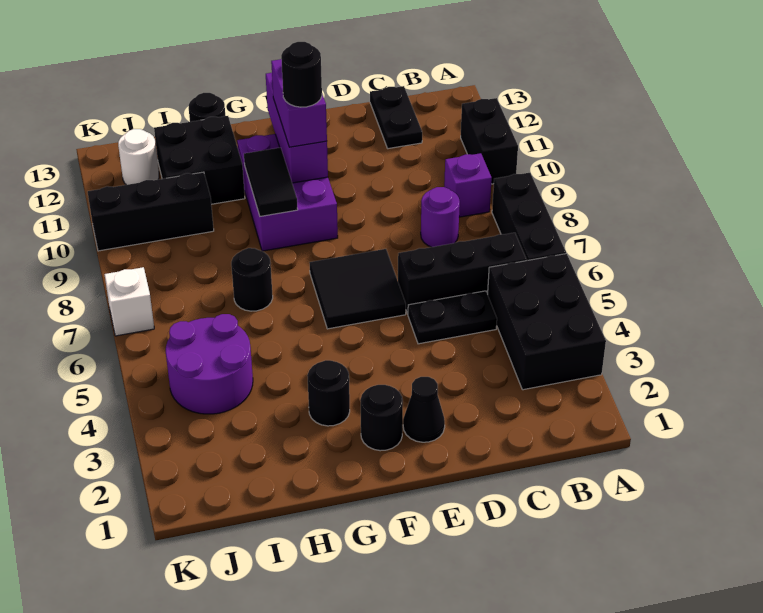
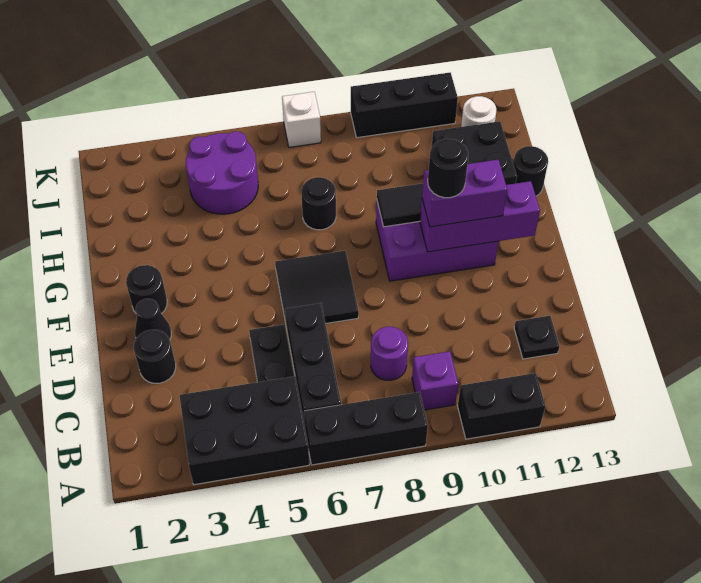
black 1x2 plate [370,86,422,149] -> black 1x1 plate [514,316,559,359]
black 1x1 round brick [307,360,350,426] -> black 1x1 round brick moved to [134,330,176,383]
black 1x3 brick [88,172,214,251] -> black 1x3 brick turned to [351,73,458,138]

